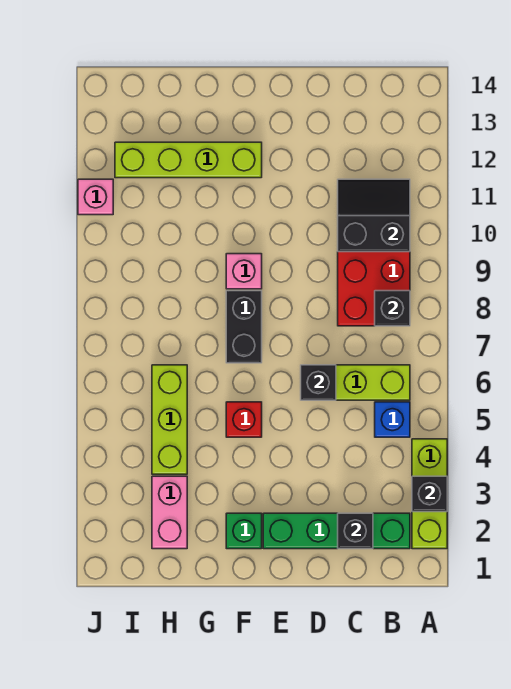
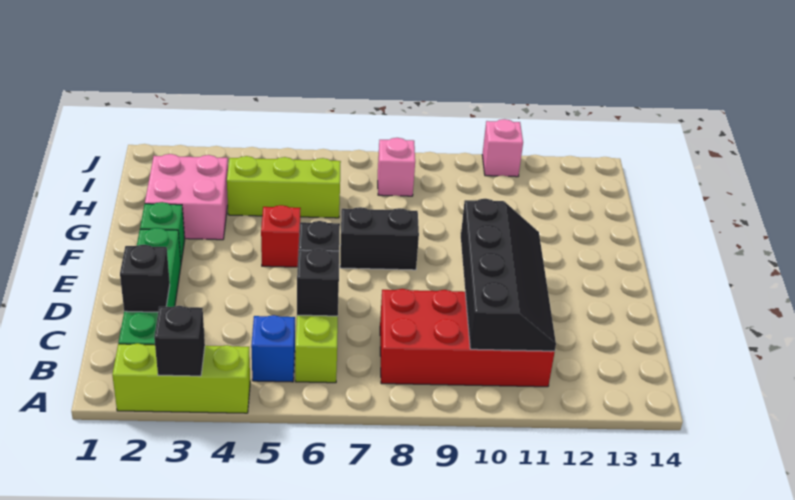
black 1x1 brick [375,291,410,326] -> black 1x1 brick moved to [297,249,339,316]
black 2x2 slope [338,179,410,252] -> black 2x4 slope [461,199,556,351]
pink 1x1 brick [226,254,262,289] -> pink 1x1 brick moved to [378,138,415,196]
lime 1x4 brick [115,142,262,178] -> none
pink 1x2 brick [152,476,187,549] -> pink 2x2 brick [145,154,228,240]

